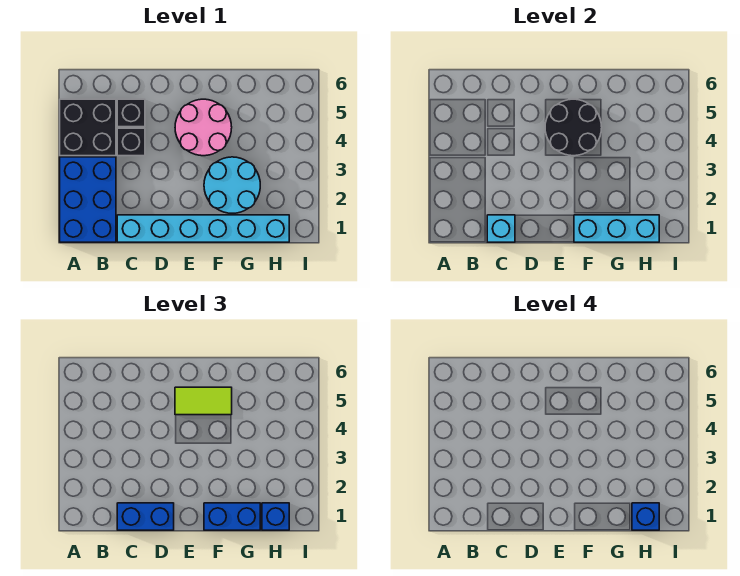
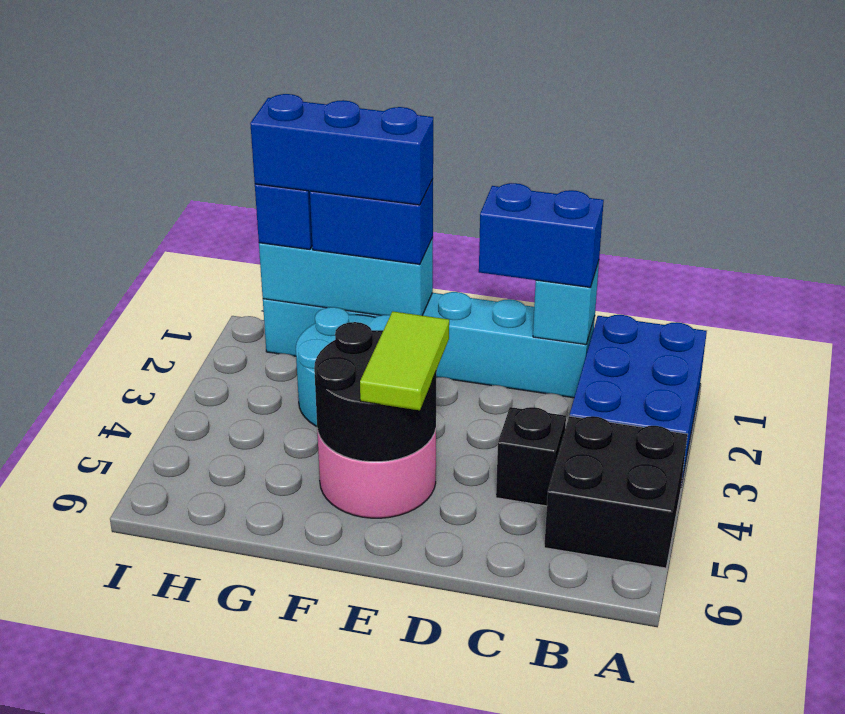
black 1x1 brick [117,99,145,127] -> none
lime 1x2 tile [175,387,232,415] -> lime 1x2 tile turned to [360,311,449,410]
blue 1x1 brick [632,503,659,530] -> blue 1x3 brick [250,94,433,205]

